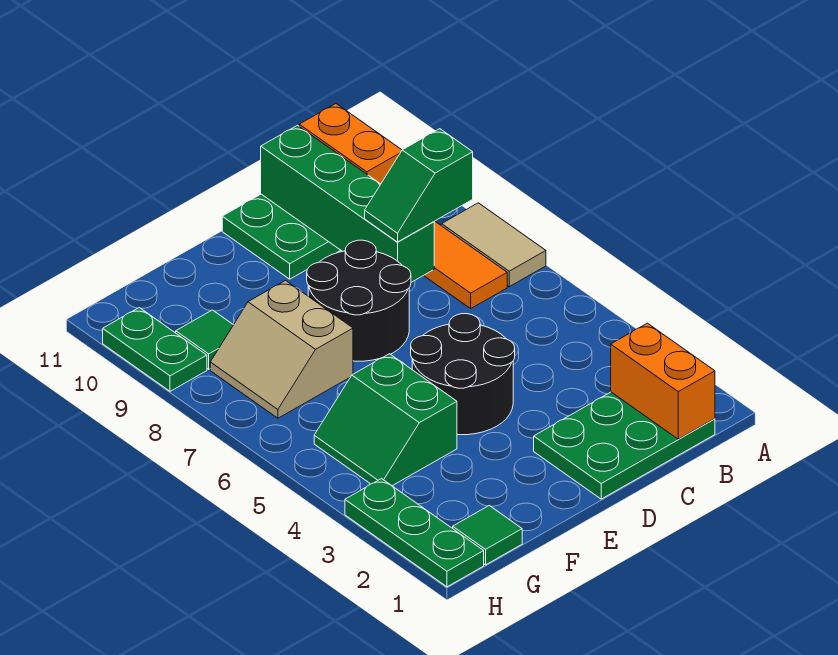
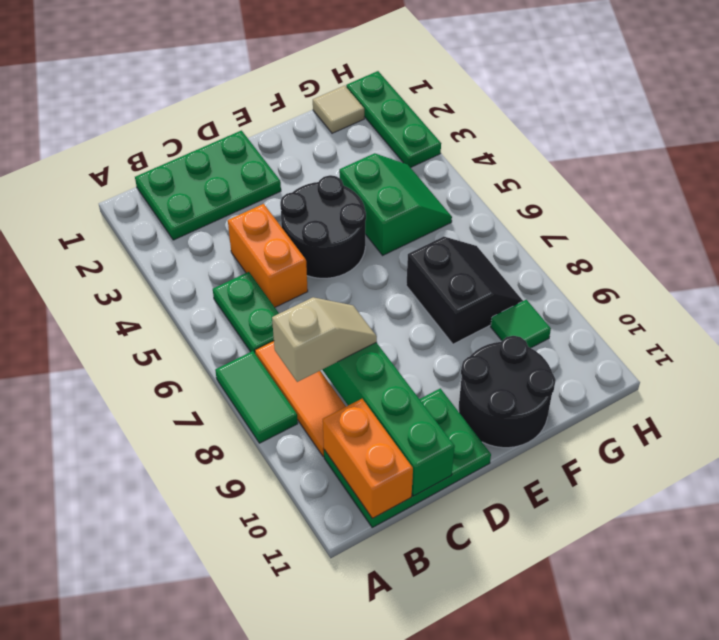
tan 1x2 tile [442,203,546,287] -> green 1x2 tile [215,351,298,443]
orange 1x2 brick [611,323,715,439] -> orange 1x2 brick moved to [228,204,308,307]
green 1x2 slope [365,129,473,242] -> tan 1x2 slope [272,297,377,382]
black 2x2 round brick [307,240,411,361] -> black 2x2 round brick moved to [459,336,556,448]
tan 2x2 slope [210,281,353,418] -> black 2x2 slope [406,237,523,344]
green 1x1 tile [453,506,522,565] -> tan 1x1 tile [313,86,364,133]
green 1x2 plate [103,308,207,391] -> green 1x2 plate moved to [213,272,279,353]

